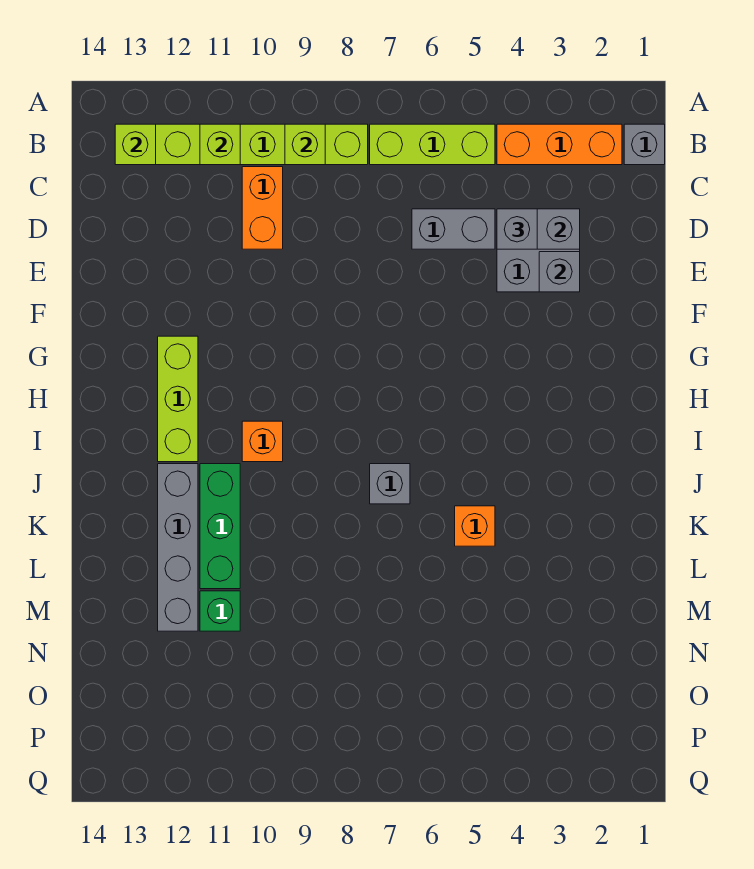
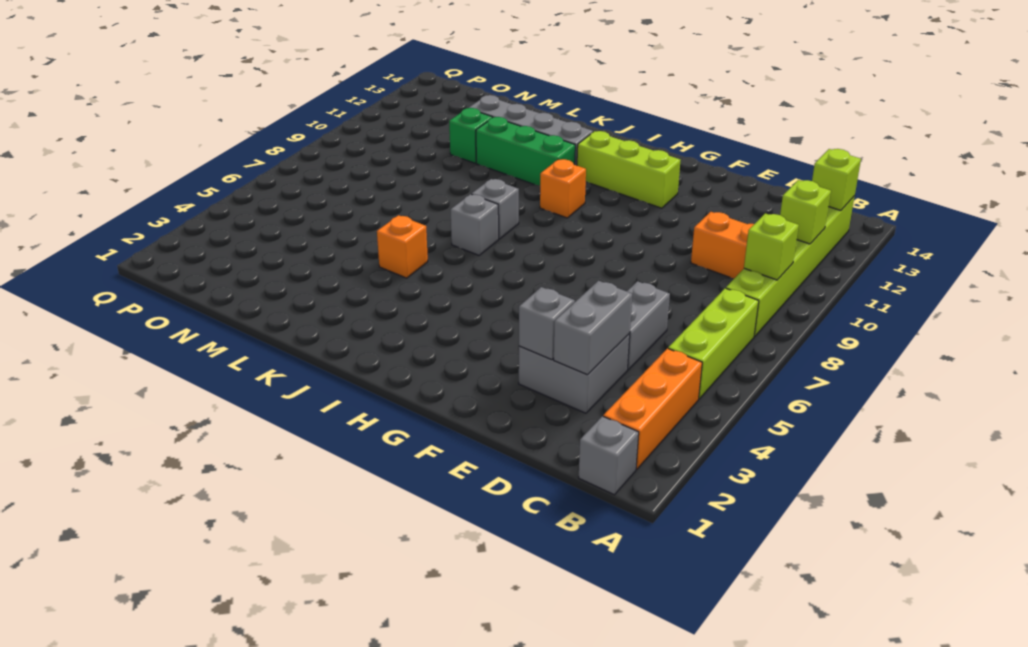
grey 1x1 brick [497,209,537,249] -> grey 1x1 brick moved to [472,179,519,239]

